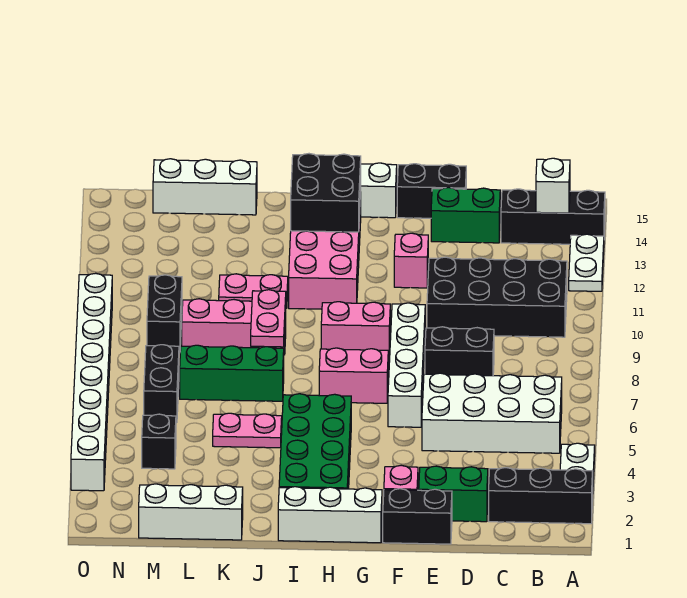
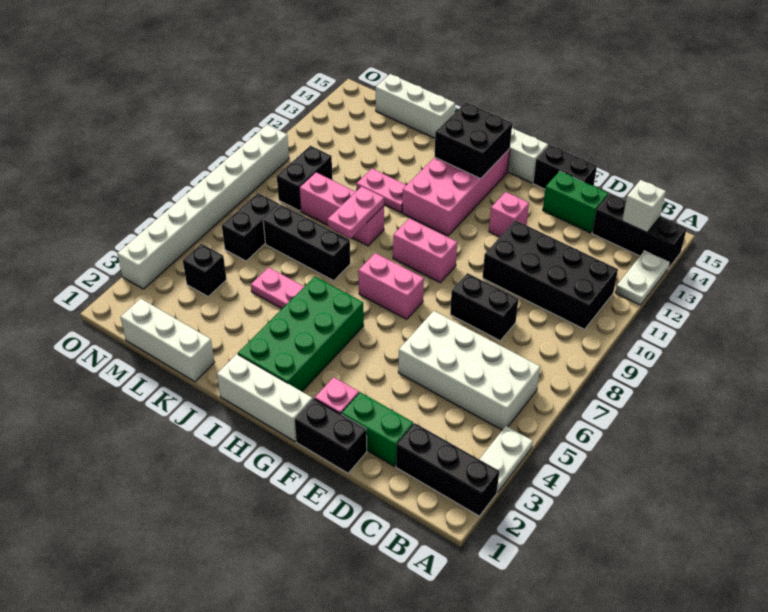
white 1x4 brick [388,303,425,427] -> none
green 1x3 brick [180,345,284,401] -> black 1x3 brick [263,204,350,281]

